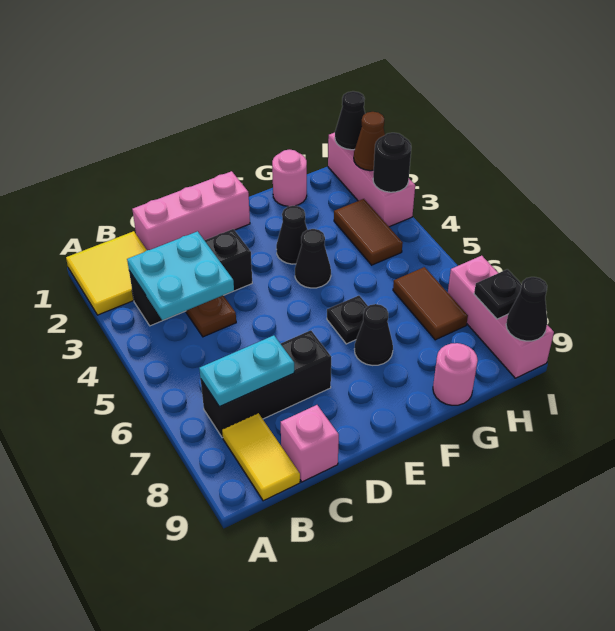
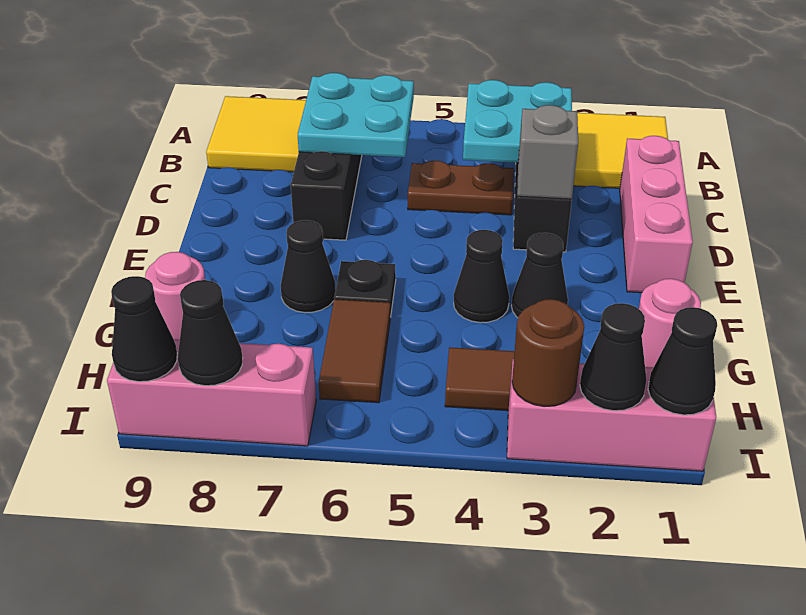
cyan 1x2 plate [199,335,294,407] -> cyan 2x2 plate [298,73,414,157]
yellow 1x2 tile [222,413,300,501] -> yellow 2x2 tile [206,96,306,172]
brown 1x1 plate [186,296,236,337] -> brown 1x2 plate [408,161,514,215]
pink 1x1 brick [281,405,339,482] -> none
none -> grey 1x1 brick [517,105,578,199]
brown 1x2 tile [393,267,468,340] -> brown 1x2 tile turned to [319,299,390,403]
brown 1x1 cone [354,112,385,171] -> black 1x1 cone [580,303,647,411]
black 1x1 round brick [373,133,411,192] -> brown 1x1 round brick [512,299,584,407]
black 1x1 plate [474,269,522,319] -> black 1x1 cone [178,280,243,386]

